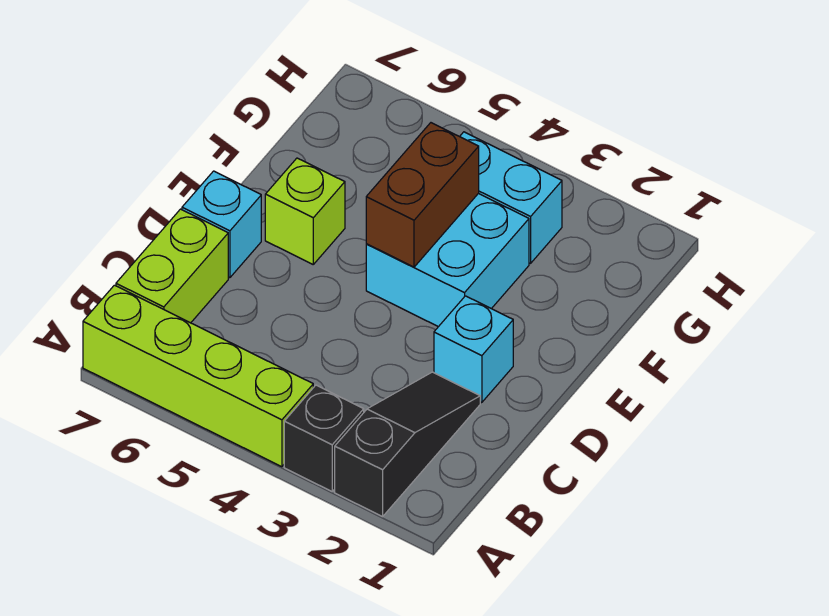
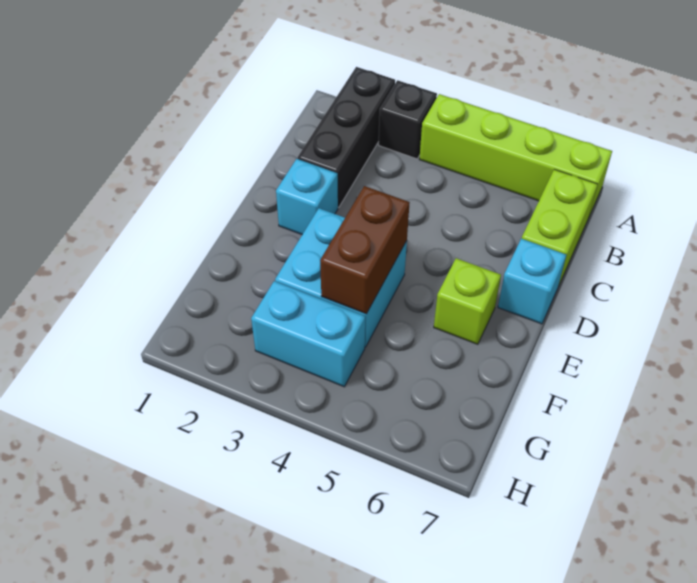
black 1x3 slope [335,372,480,517] -> black 1x3 brick [298,67,395,207]

